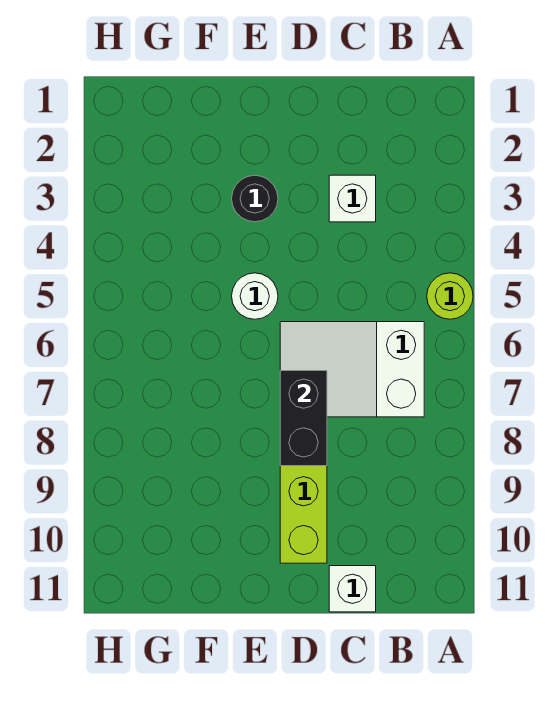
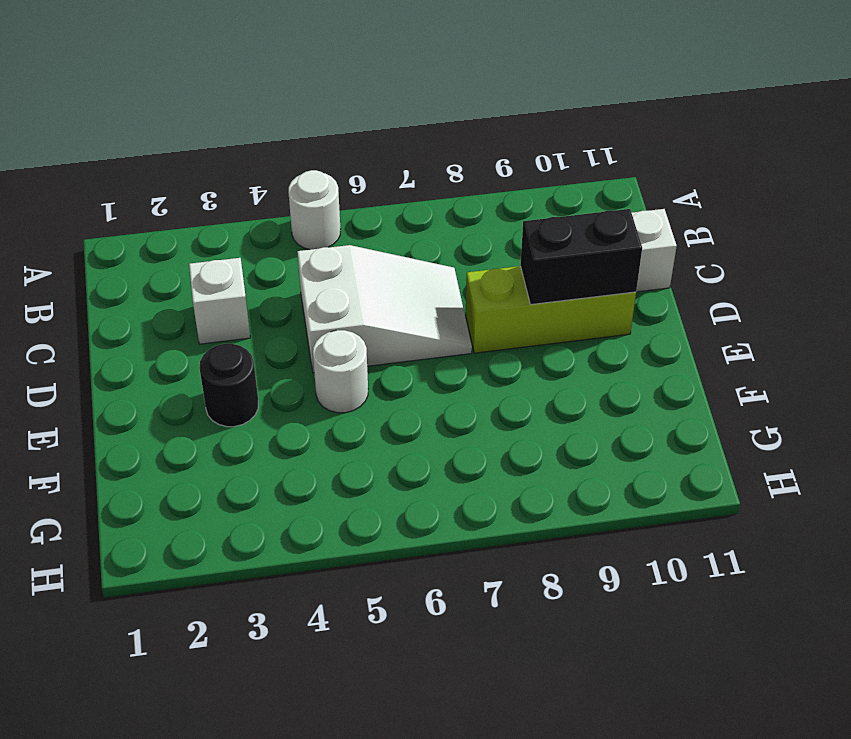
lime 1x1 round brick [427,273,473,319] -> white 1x1 round brick [288,170,341,250]
white 2x3 slope [280,322,424,417] -> white 2x3 slope turned to [297,245,472,373]
black 1x2 brick [280,371,327,466] -> black 1x2 brick moved to [520,209,642,304]

